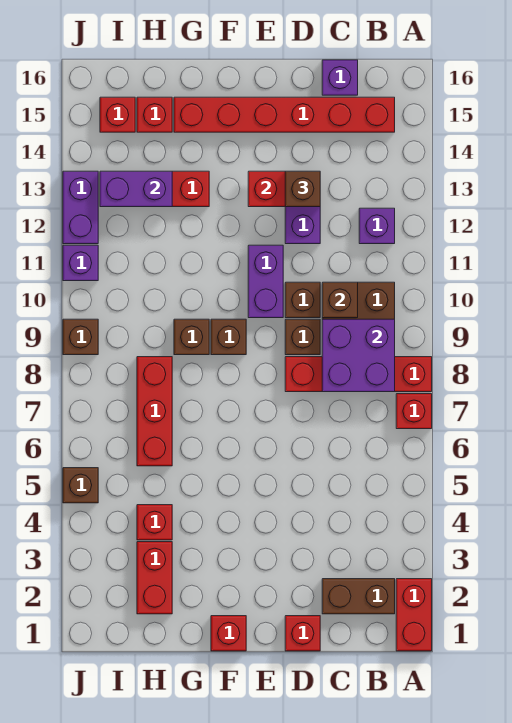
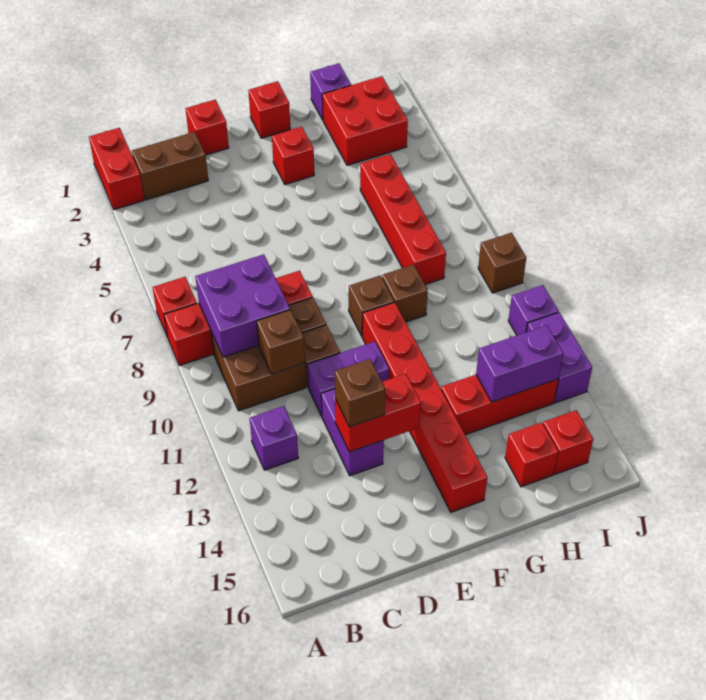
red 1x6 brick [174,97,395,132] -> red 1x6 brick turned to [362,302,487,512]
purple 1x1 brick [322,60,358,95] -> purple 1x1 brick moved to [310,63,351,120]
purple 1x2 brick [248,245,283,318] -> purple 1x2 brick turned to [307,342,389,416]
red 1x2 brick [137,542,172,614] -> red 2x2 brick [322,76,408,165]
red 1x1 brick [137,505,172,540] -> red 1x1 brick moved to [272,127,314,185]
red 1x3 brick [137,357,172,466] -> red 1x4 brick [360,154,446,285]
brown 1x1 brick [63,468,98,503] -> none

